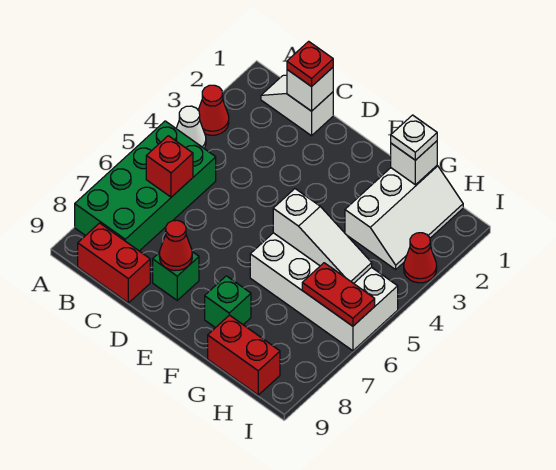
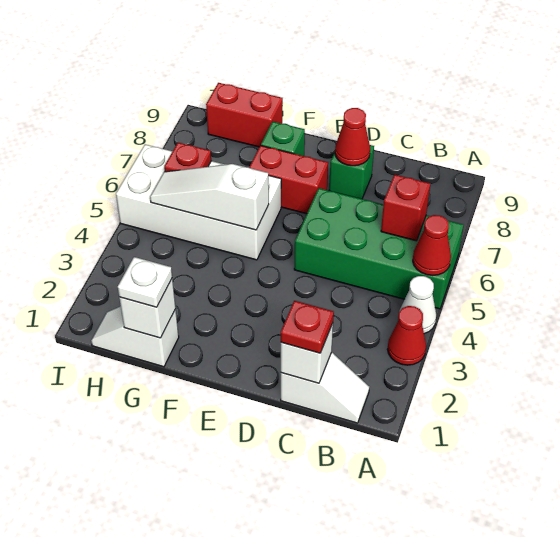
green 2x4 brick [75,121,216,251] -> green 2x4 brick turned to [294,188,463,309]
red 1x2 brick [78,223,150,303] -> red 1x2 brick moved to [249,145,328,214]
white 2x3 slope [345,166,463,270] -> white 1x2 slope [91,306,179,367]
red 1x2 plate [302,263,375,326] -> red 1x1 plate [164,142,211,172]
red 1x1 cone [404,233,437,283] -> red 1x1 cone moved to [413,215,451,275]

